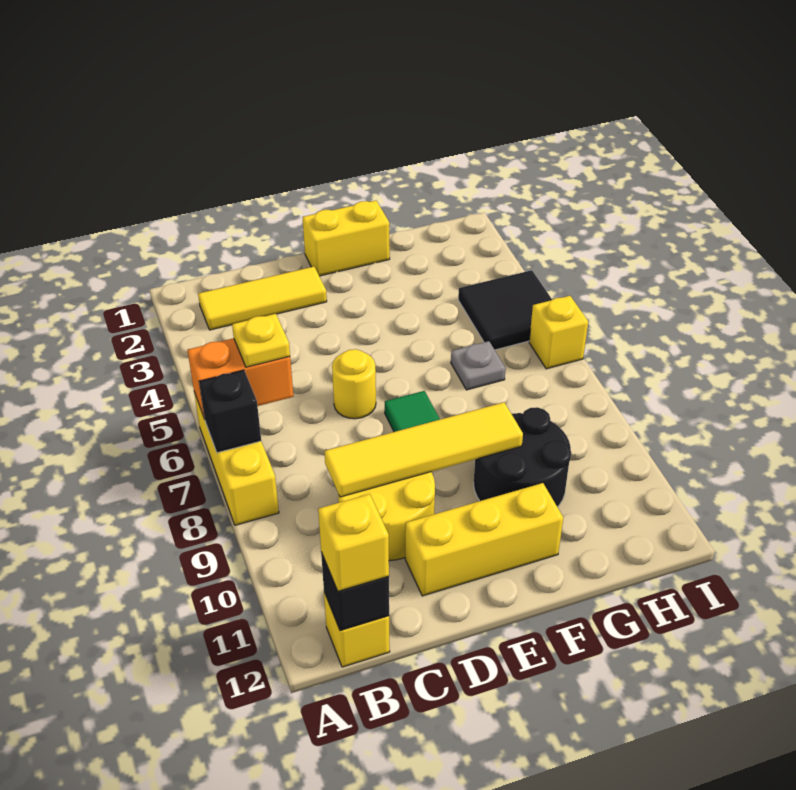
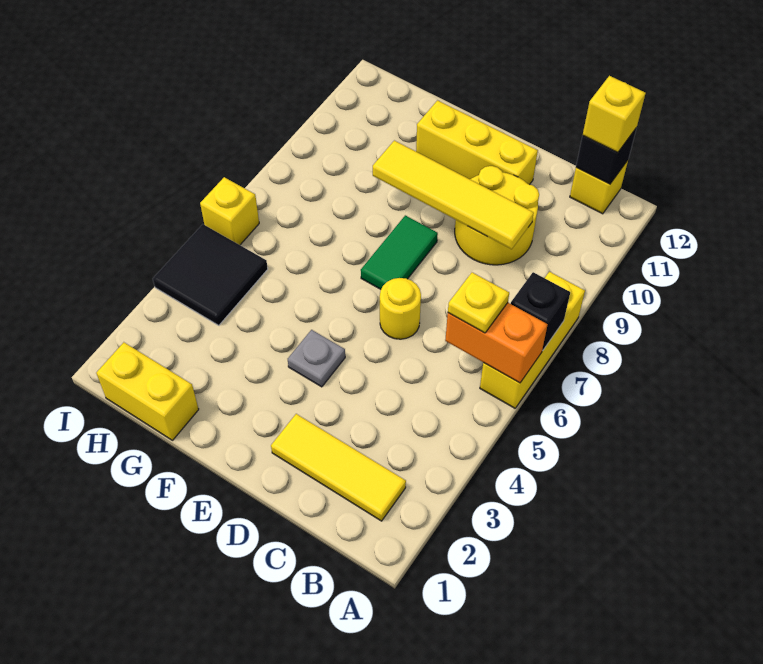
yellow 1x2 brick [303,201,390,276] -> yellow 1x2 brick moved to [96,342,199,440]
black 2x2 round brick [474,407,571,507] -> none
grey 1x1 plate [451,341,506,390] -> grey 1x1 plate moved to [288,330,345,387]

